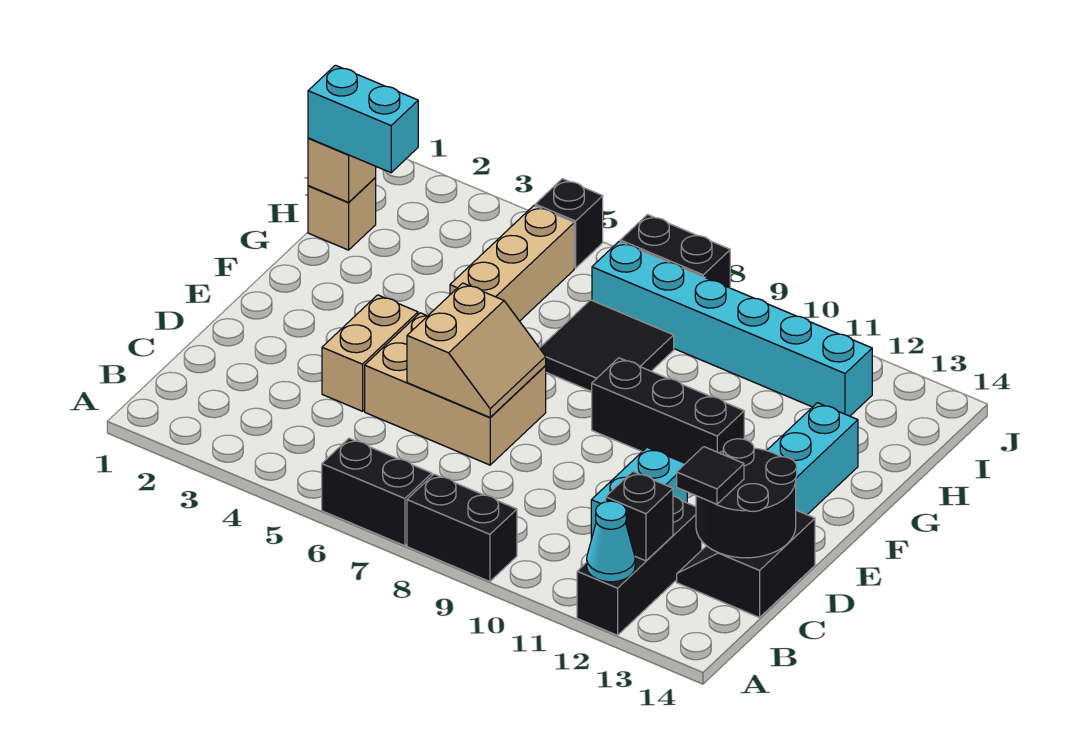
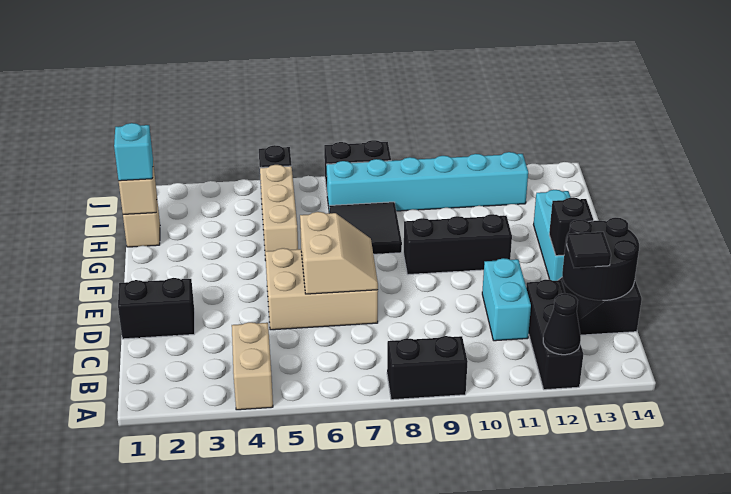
black 1x2 brick [322,438,432,546] -> black 1x2 brick moved to [118,278,195,339]
cyan 1x1 cone [587,501,635,582] -> black 1x1 cone [543,294,581,355]
black 1x1 brick [606,471,673,561] -> black 1x1 brick moved to [549,198,593,256]
tan 1x2 brick [322,295,418,411] -> tan 1x2 brick moved to [232,322,273,410]
cyan 1x2 brick [308,65,418,173] -> cyan 1x1 brick [114,123,153,181]

